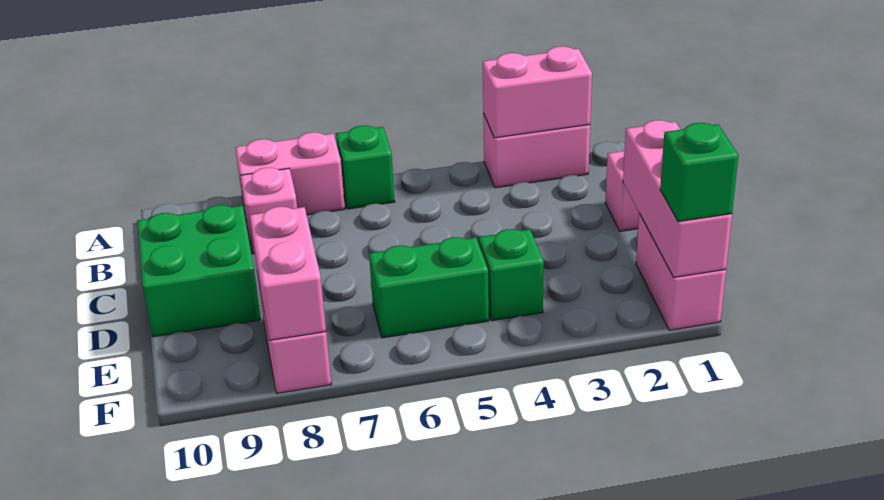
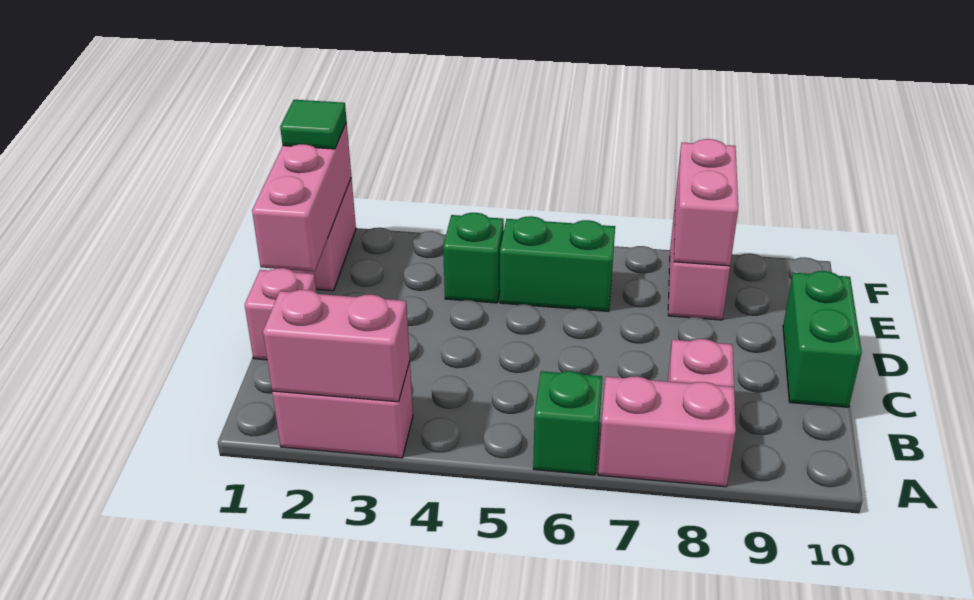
green 2x2 brick [137,205,261,337] -> green 1x2 brick [783,271,862,407]
green 1x1 brick [660,123,738,222] -> green 1x1 tile [280,100,347,149]

